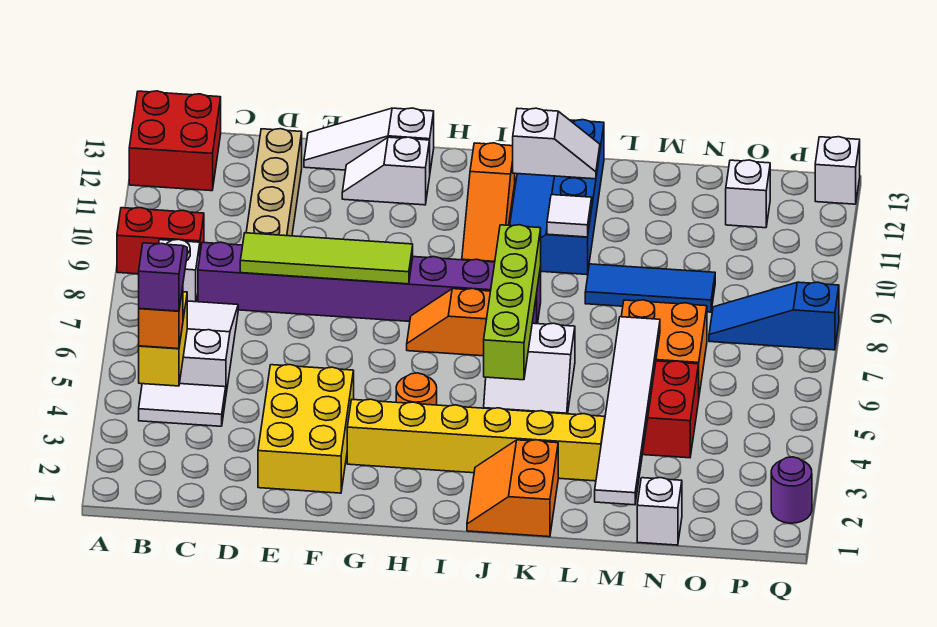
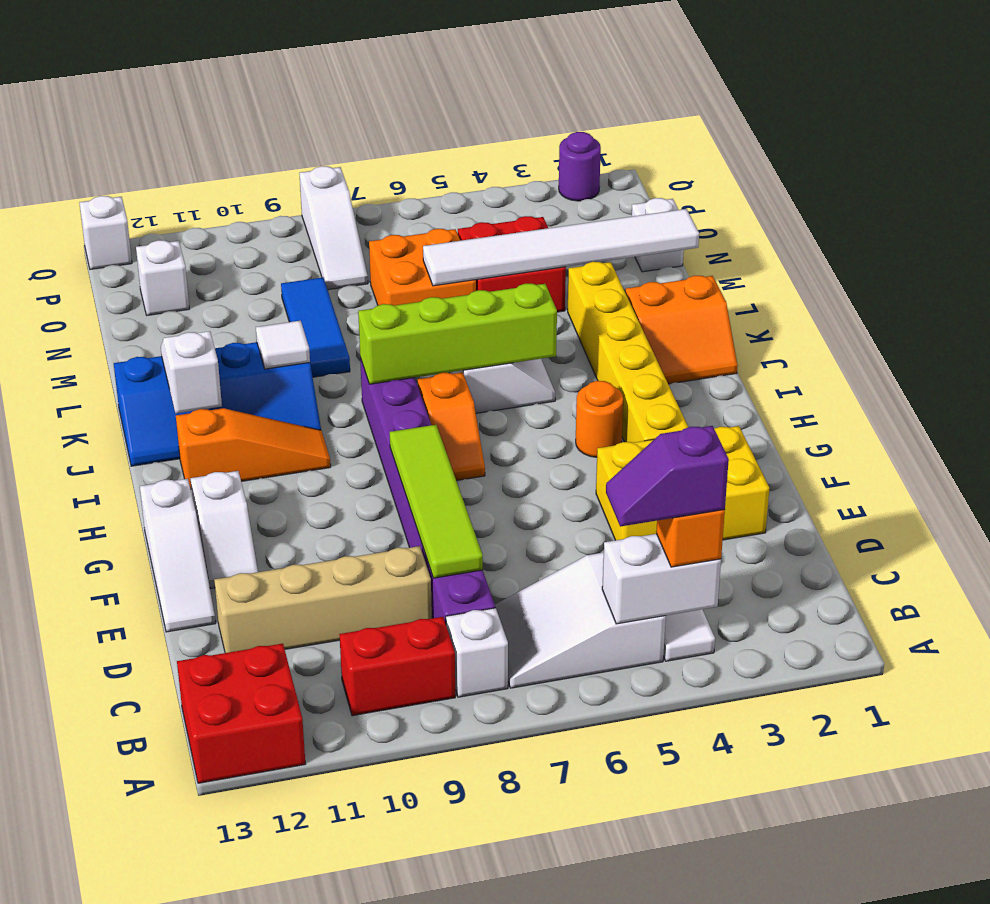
red 1x2 brick [117,208,204,274] -> red 1x2 brick turned to [339,617,455,716]
yellow 1x2 brick [139,292,187,386] -> white 1x2 brick [602,534,721,624]
blue 1x3 slope [709,282,839,350] -> white 1x3 slope [299,166,368,290]

